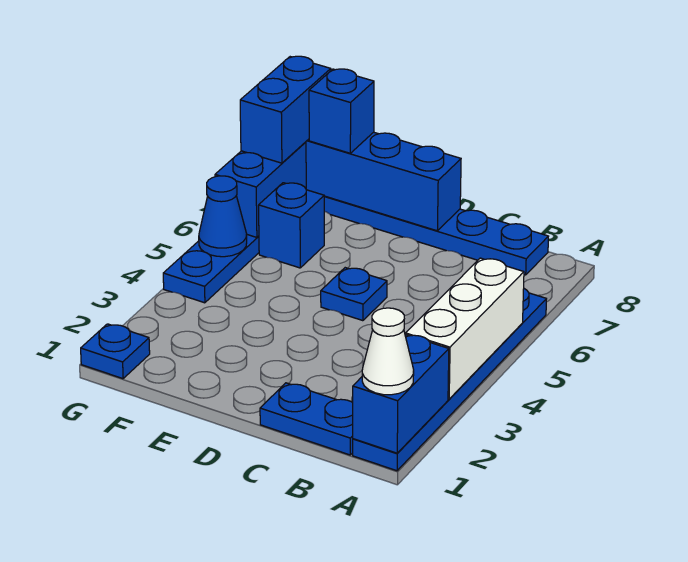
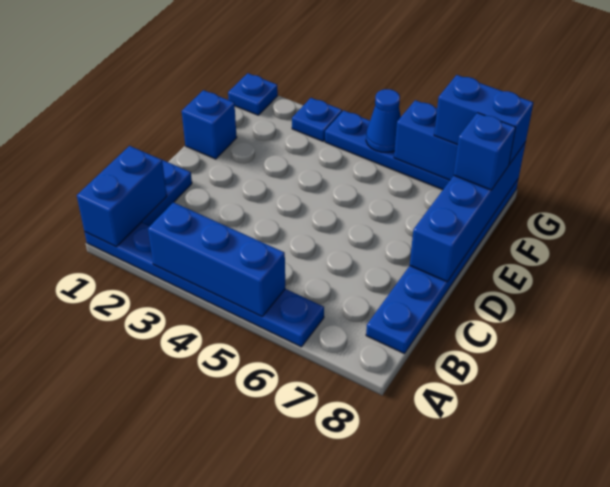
blue 1x2 brick [353,334,449,453] -> blue 1x2 brick turned to [77,146,167,247]
white 1x1 cone [362,308,414,395] -> none
white 1x3 brick [406,258,524,399] -> blue 1x3 brick [148,202,285,317]
blue 1x1 plate [321,268,387,321] -> blue 1x1 plate moved to [292,98,342,141]
blue 1x1 brick [259,183,324,268] -> blue 1x1 brick moved to [182,90,237,159]

